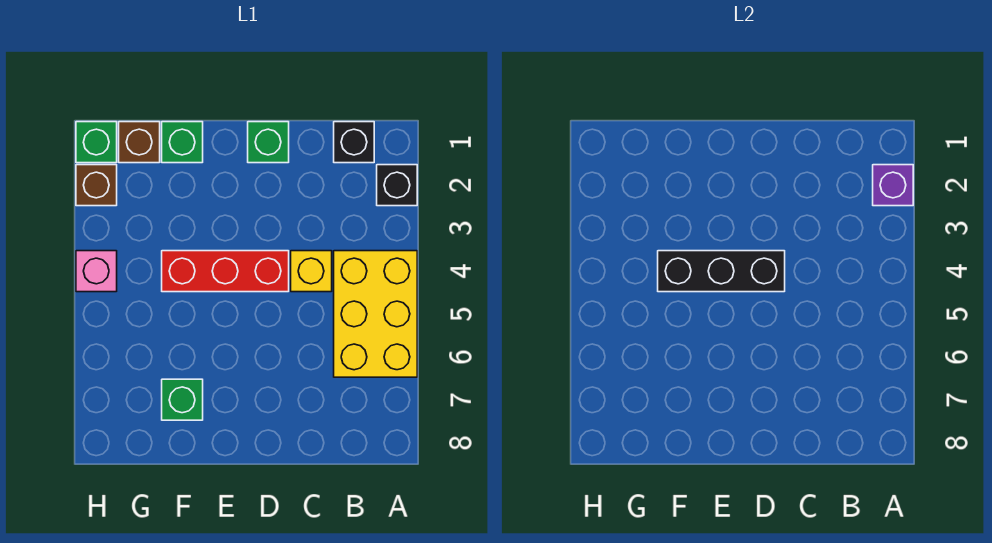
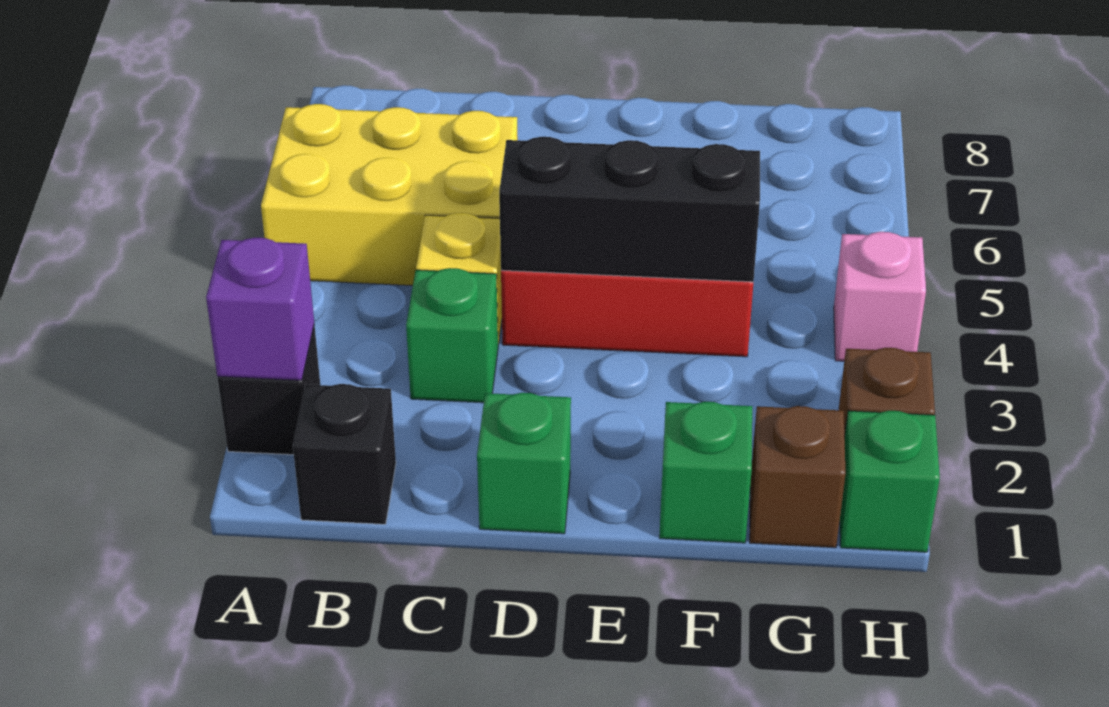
yellow 2x3 brick [334,251,417,377] -> yellow 2x3 brick turned to [261,104,518,286]
green 1x1 brick [162,379,203,420] -> green 1x1 brick moved to [406,268,498,403]

